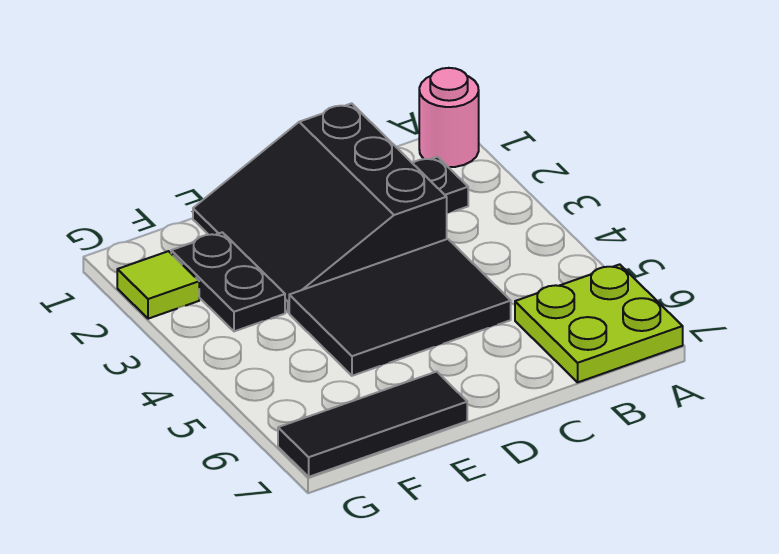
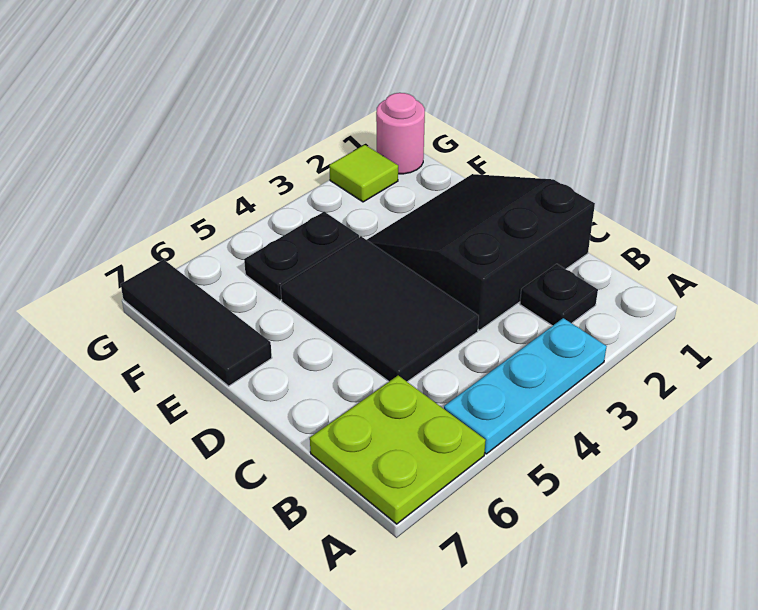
pink 1x1 round brick [419,68,479,167] -> pink 1x1 round brick moved to [376,93,425,174]
none -> cyan 1x3 plate [444,318,607,454]
black 1x2 plate [171,232,285,331] -> black 1x2 plate moved to [244,212,359,300]

